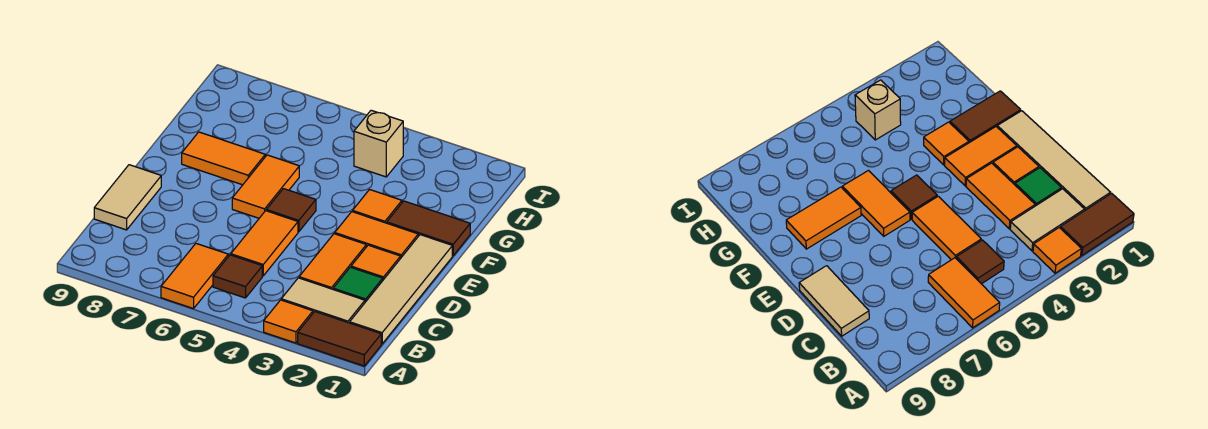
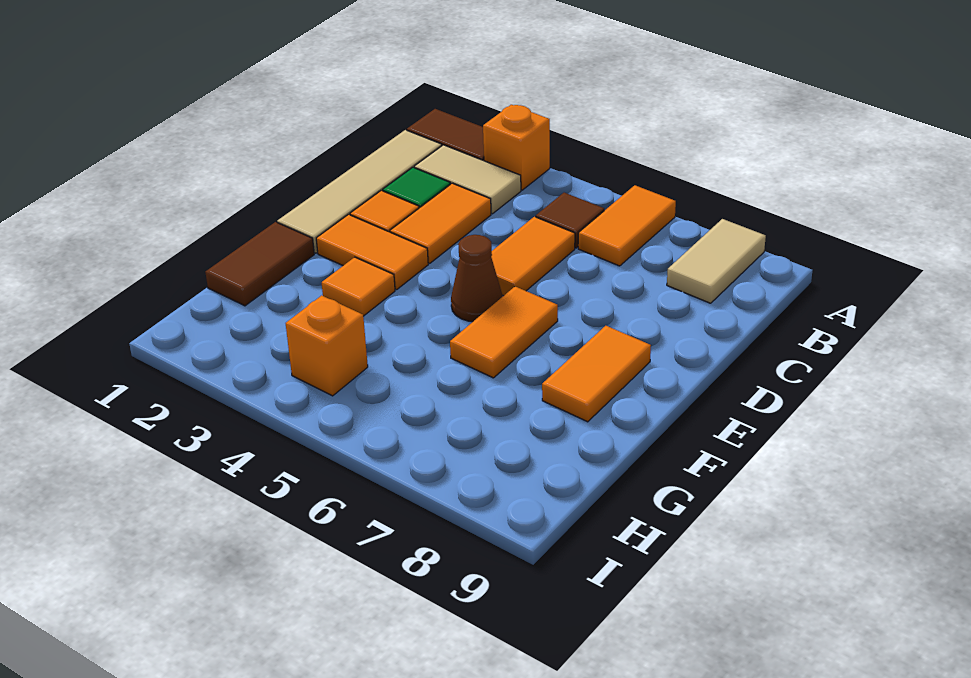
orange 1x1 tile [264,300,313,343] -> orange 1x1 brick [483,105,550,190]
tan 1x2 tile [94,165,161,230] -> tan 1x2 tile moved to [667,219,766,303]
brown 1x1 tile [266,189,316,232] -> brown 1x1 cone [451,235,503,322]
brown 1x2 tile [387,201,470,256] -> brown 1x2 tile turned to [205,222,314,306]
orange 1x2 tile [182,132,265,185] -> orange 1x2 tile turned to [542,326,651,422]
tan 1x1 brick [354,110,404,177] -> orange 1x1 brick [286,295,368,396]

